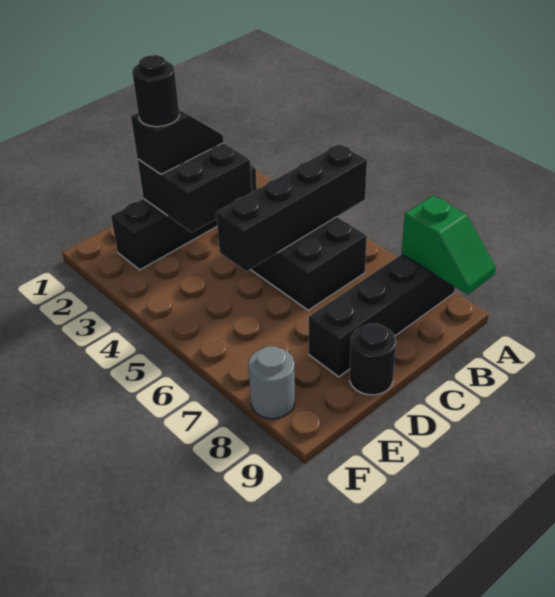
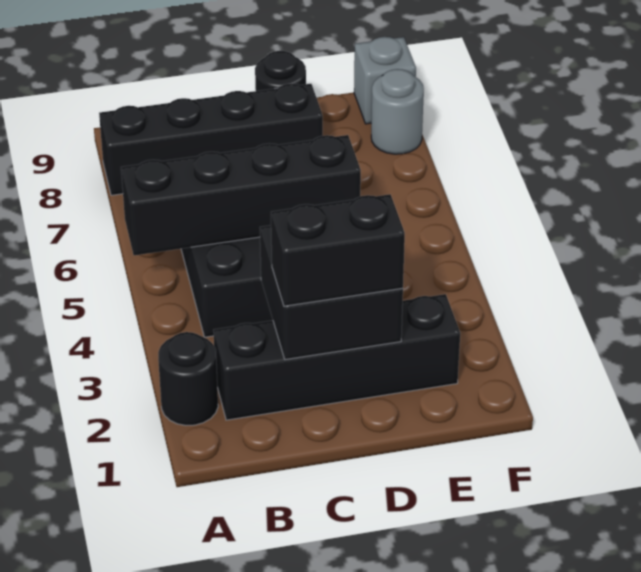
green 1x2 slope [401,196,496,294] -> none
black 1x2 slope [131,110,224,174] -> black 1x2 brick [271,194,405,306]
black 1x1 round brick [132,55,179,127] -> black 1x1 round brick moved to [158,332,218,425]
none -> grey 1x1 brick [354,37,416,124]

